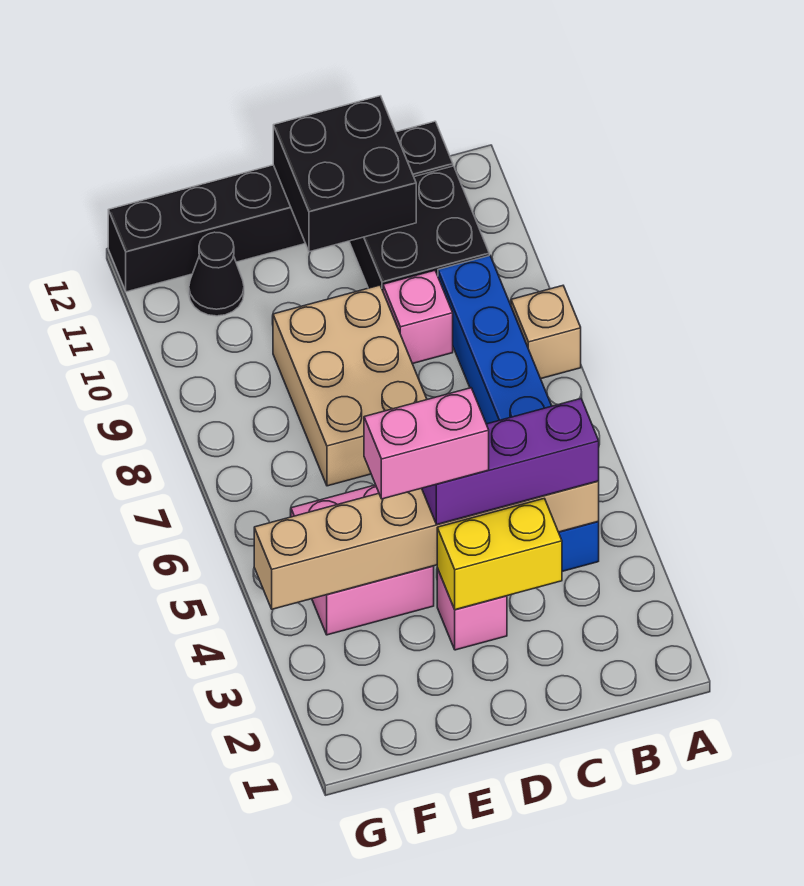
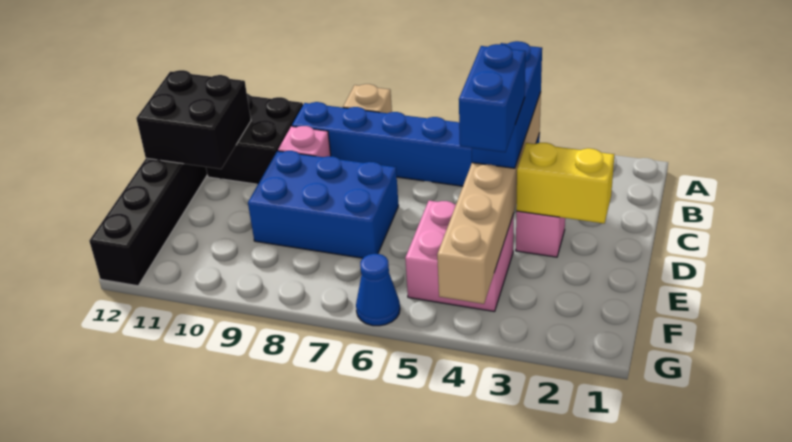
purple 1x3 brick [422,399,599,525] -> blue 1x3 brick [472,41,542,168]
yellow 1x2 brick [437,498,562,610] -> yellow 1x2 brick turned to [516,143,614,223]
pink 1x2 brick [364,388,489,499] -> blue 1x2 brick [459,44,526,152]
tan 2x3 brick [273,285,427,486] -> blue 2x3 brick [248,151,399,258]
black 1x1 cone [189,232,244,316] -> none
none -> blue 1x1 cone [356,254,400,326]

